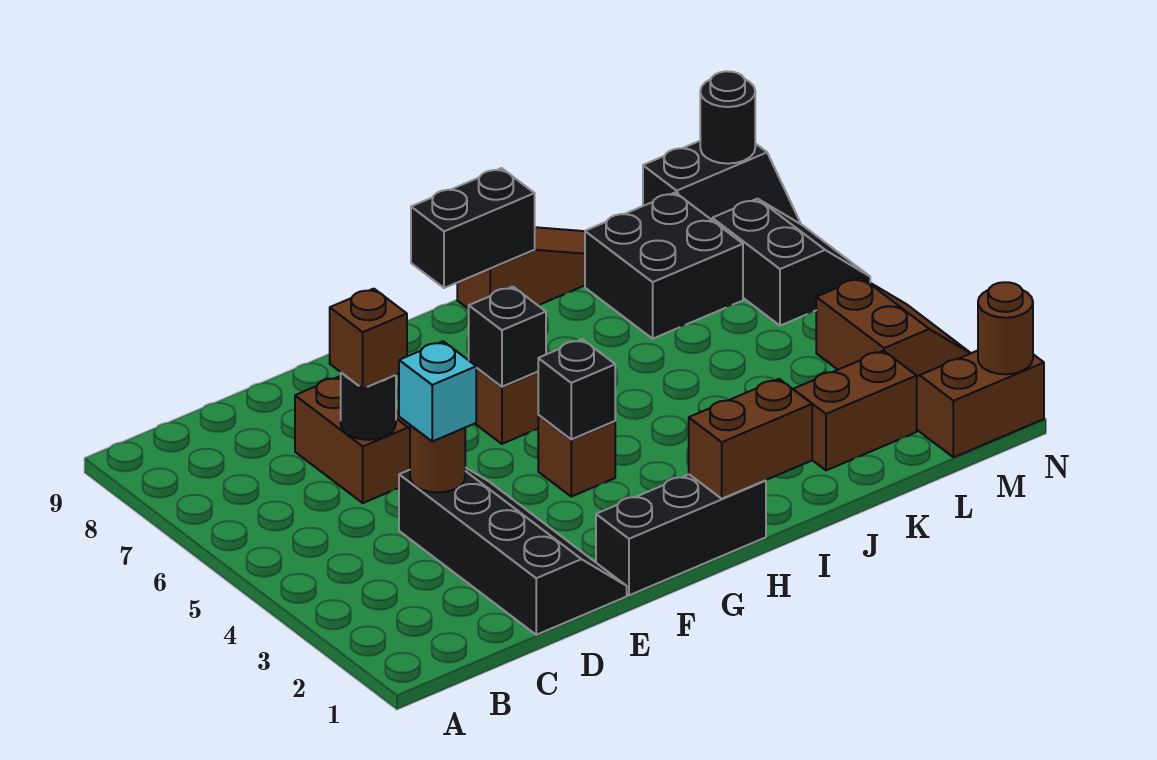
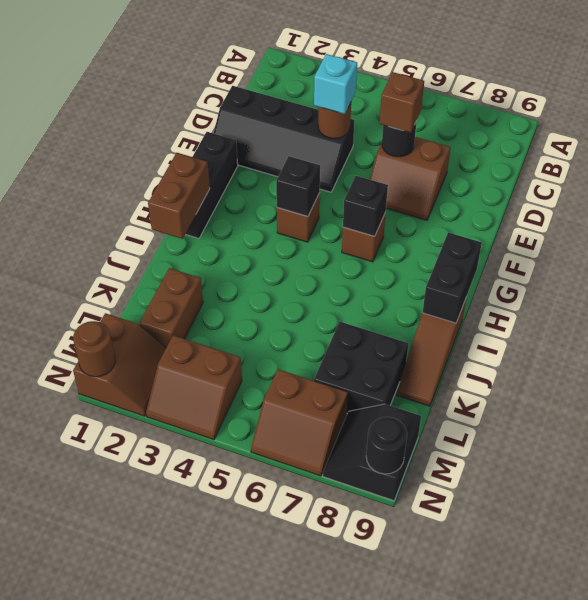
black 2x2 slope [712,199,870,326] -> brown 2x2 slope [251,369,348,476]

